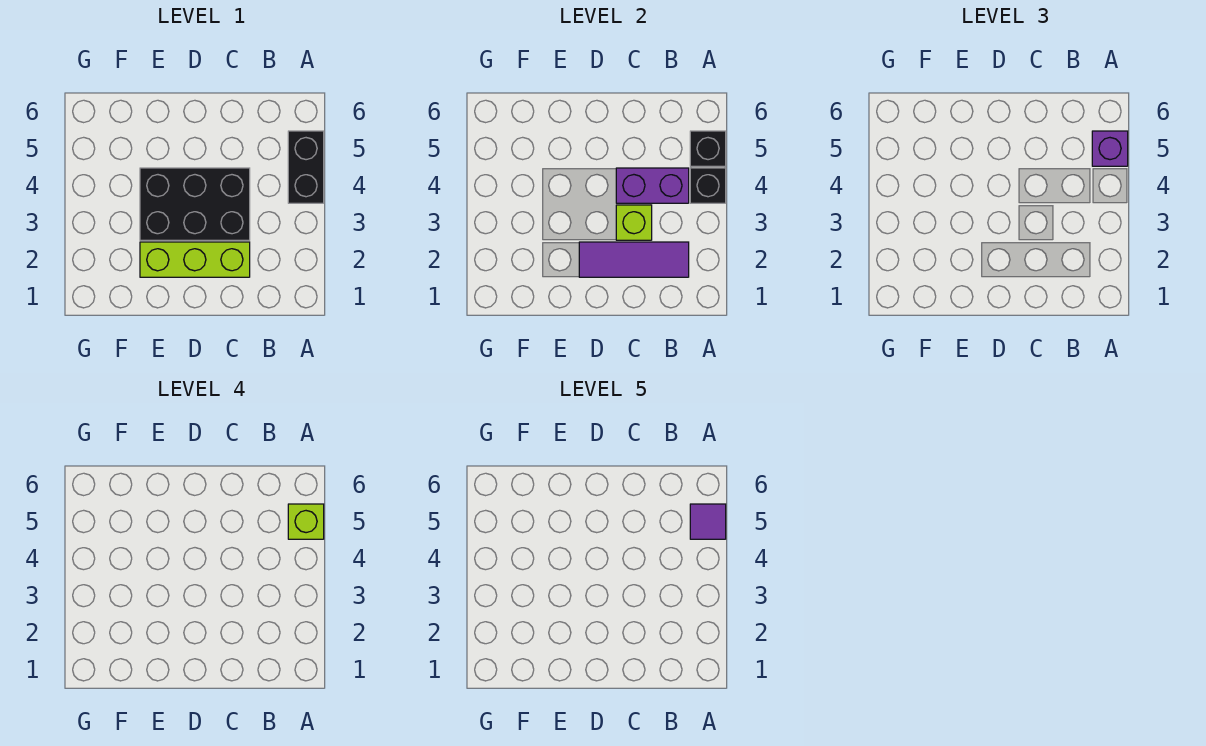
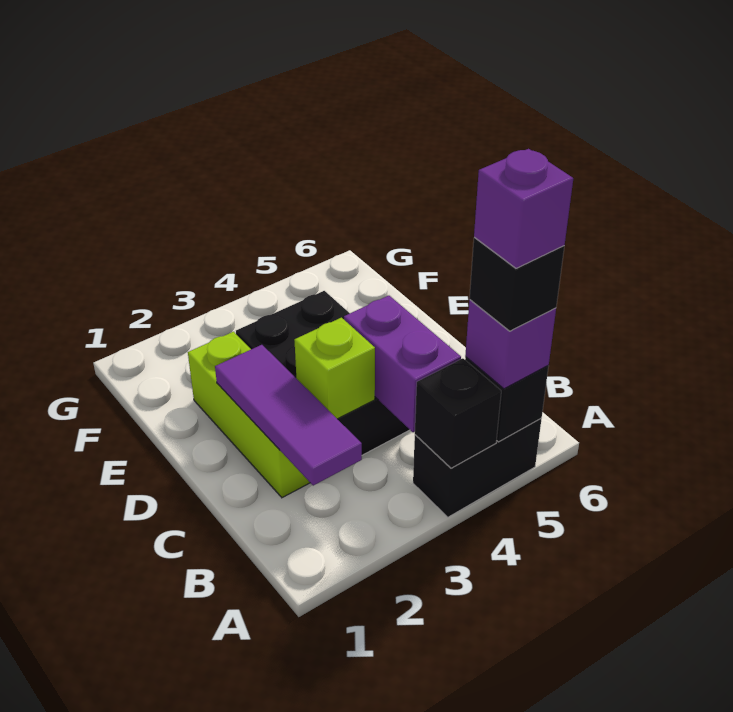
lime 1x1 brick [288,504,324,539] -> black 1x1 brick [470,237,564,331]
purple 1x1 tile [690,504,726,539] -> purple 1x1 brick [474,149,573,268]

